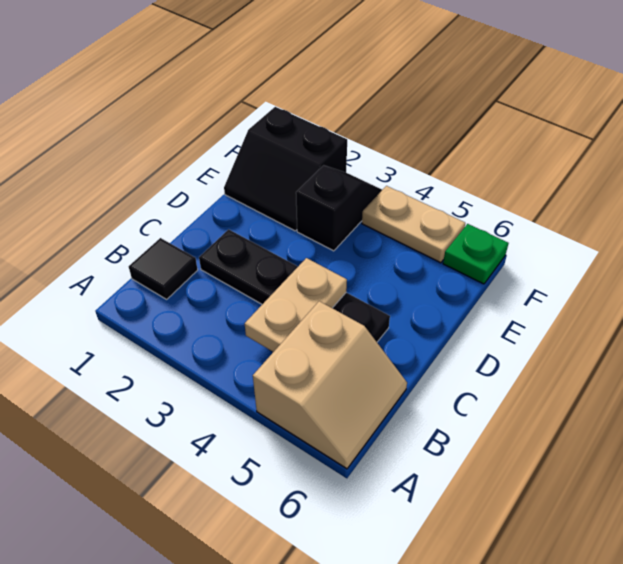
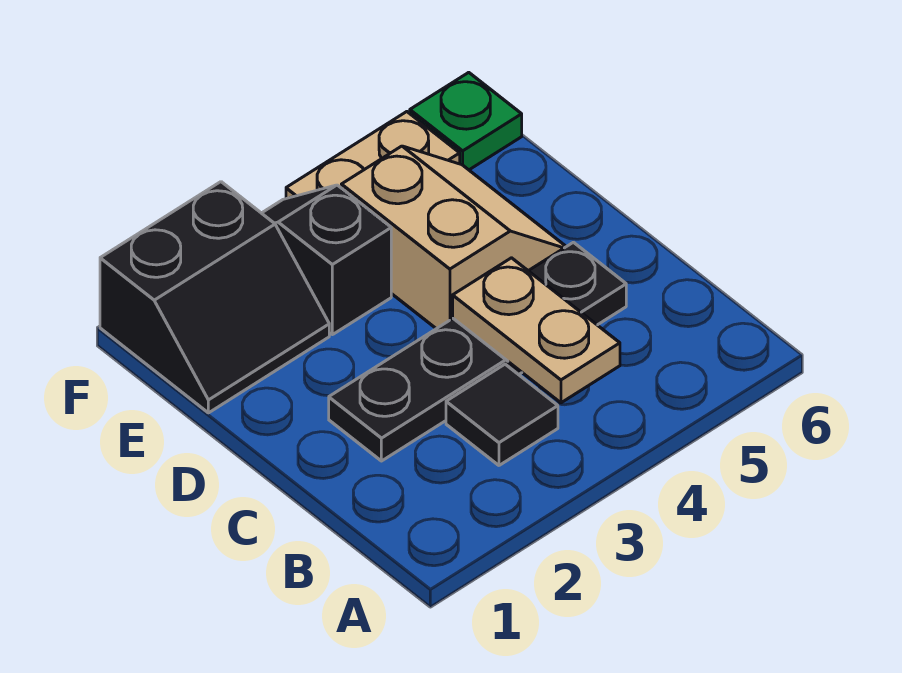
tan 2x2 slope [253,301,407,469] -> tan 2x2 slope moved to [341,146,566,329]
black 1x1 tile [129,238,198,299] -> black 1x1 tile moved to [446,364,558,465]

